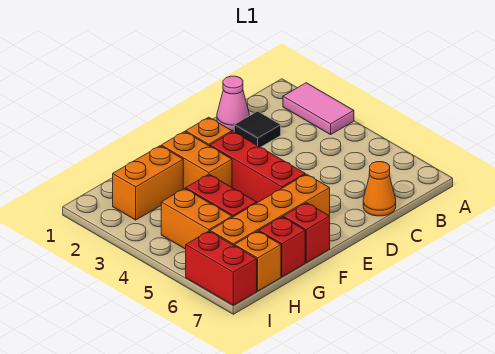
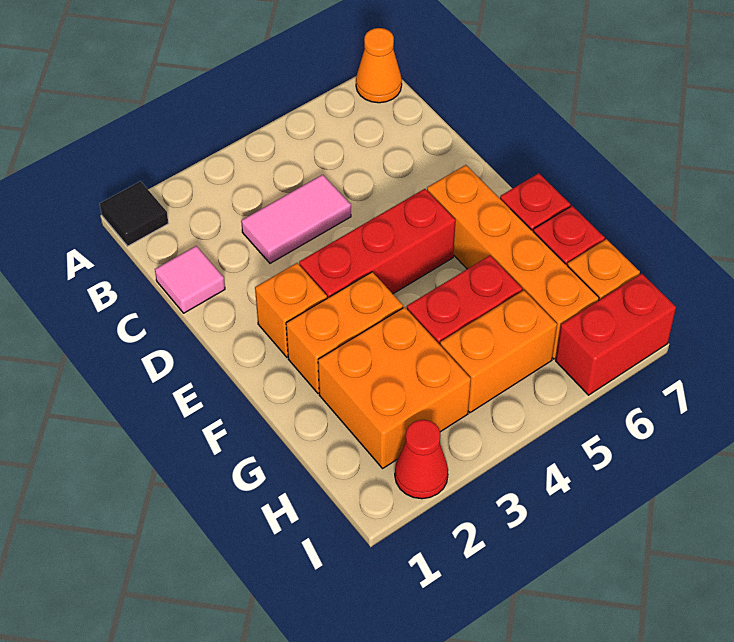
pink 1x2 tile [283,83,354,135] -> pink 1x2 tile moved to [241,175,351,263]
pink 1x1 cone [217,76,249,131] -> pink 1x1 tile [155,246,225,313]
black 1x1 tile [234,111,281,147] -> black 1x1 tile moved to [100,181,168,246]
orange 1x1 cone [363,162,396,216] -> orange 1x1 cone moved to [356,28,402,103]
orange 1x2 brick [113,146,183,220] -> orange 2x2 brick [318,307,471,468]
none -> red 1x1 cone [395,420,448,499]

